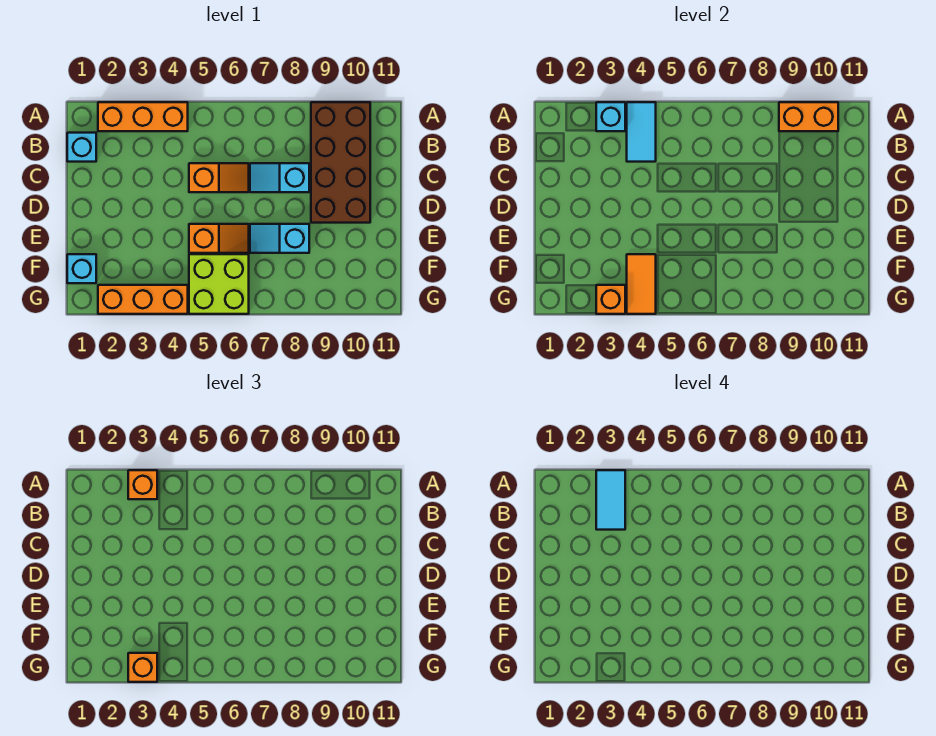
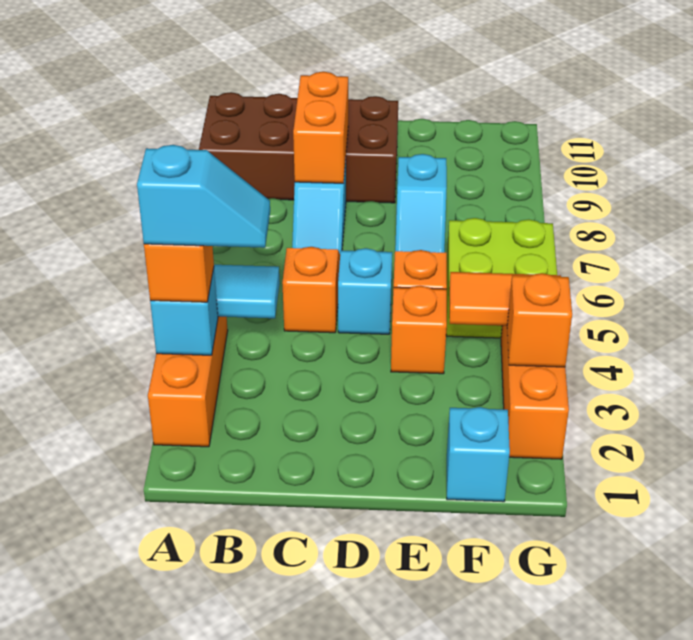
cyan 1x2 tile [596,470,625,530] -> cyan 1x2 slope [137,145,270,248]
orange 1x2 brick [779,102,838,131] -> orange 1x2 brick moved to [293,72,348,183]
cyan 1x1 brick [67,133,96,162] -> cyan 1x1 brick moved to [338,248,392,334]
orange 1x1 brick [128,653,157,682] -> orange 1x1 brick moved to [391,286,447,374]

